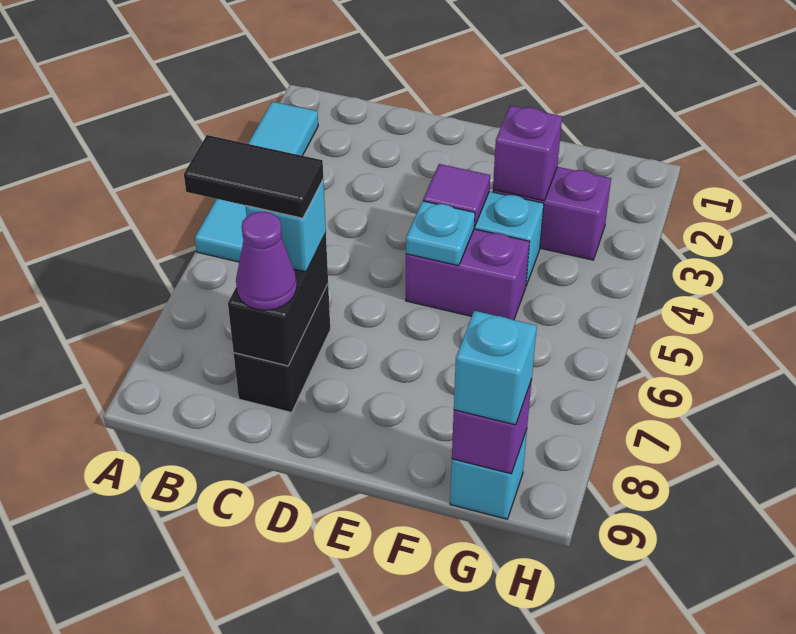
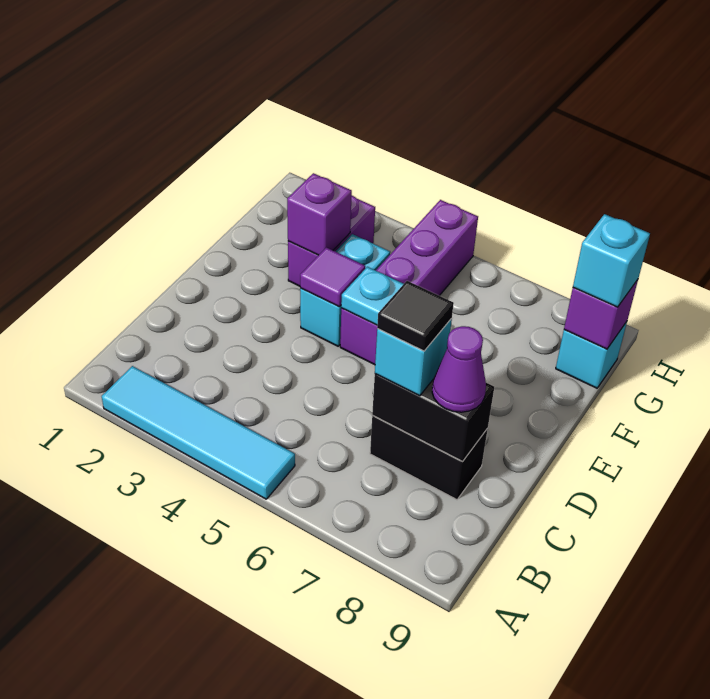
black 1x2 tile [184,135,323,218] -> black 1x1 tile [377,281,454,351]
purple 1x2 brick [406,229,530,320] -> purple 1x4 brick [340,200,478,365]

